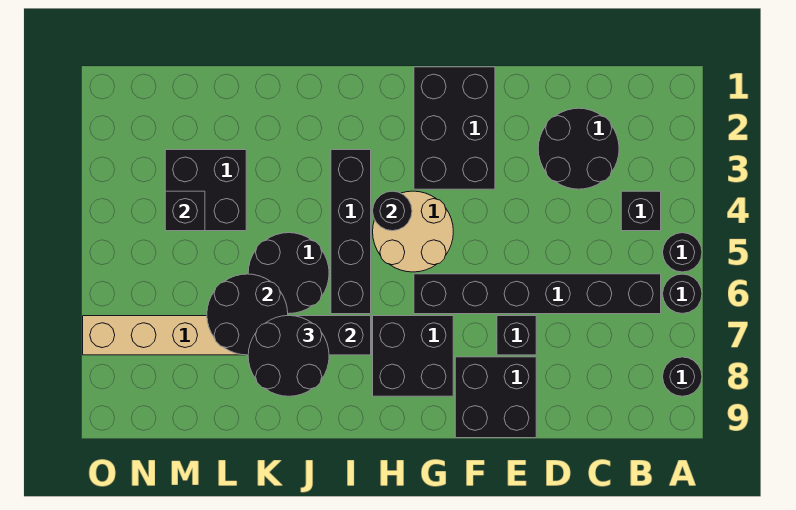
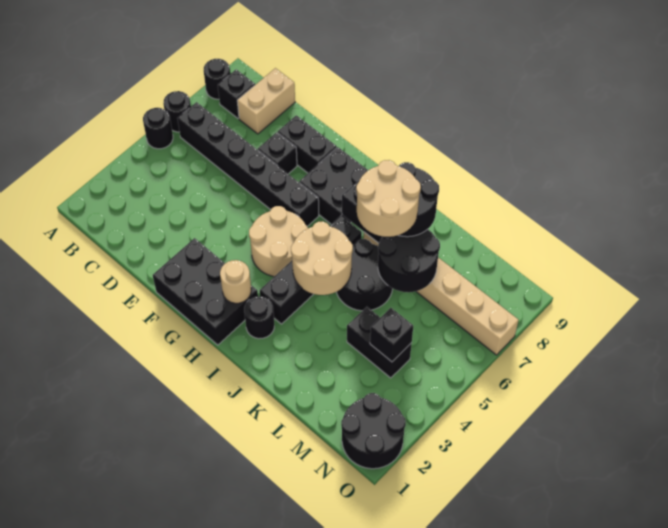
black 1x1 brick [621,191,661,231] -> black 1x1 brick moved to [218,69,255,118]
black 2x2 round brick [538,108,619,189] -> black 2x2 round brick moved to [341,393,406,469]
none -> tan 1x2 brick [237,68,295,134]
black 2x2 brick [455,357,536,438] -> black 1x2 brick [278,115,337,173]
black 2x3 brick [414,67,495,189] -> black 2x3 brick turned to [153,238,258,345]
none -> tan 1x1 round brick [220,260,251,303]
black 1x1 round brick [373,191,412,231] -> black 1x1 round brick moved to [244,296,274,339]
none -> tan 2x2 round brick [291,221,353,295]
none -> tan 2x2 round brick [356,160,421,237]
black 2x2 brick [165,150,246,231] -> black 1x2 brick [347,307,412,378]

